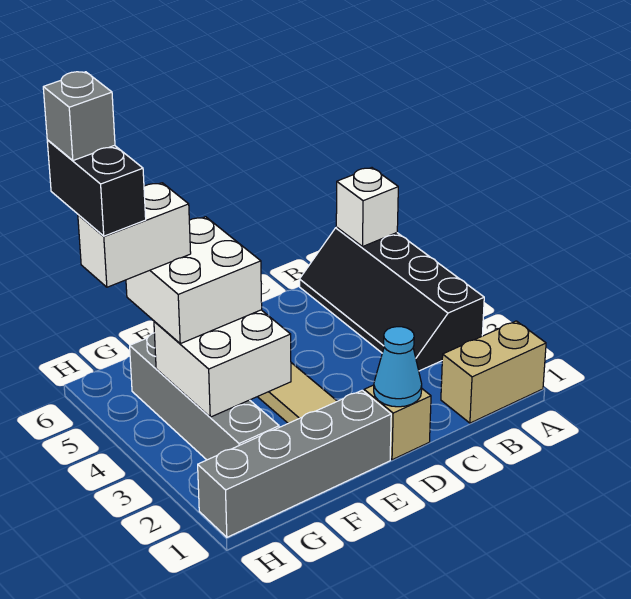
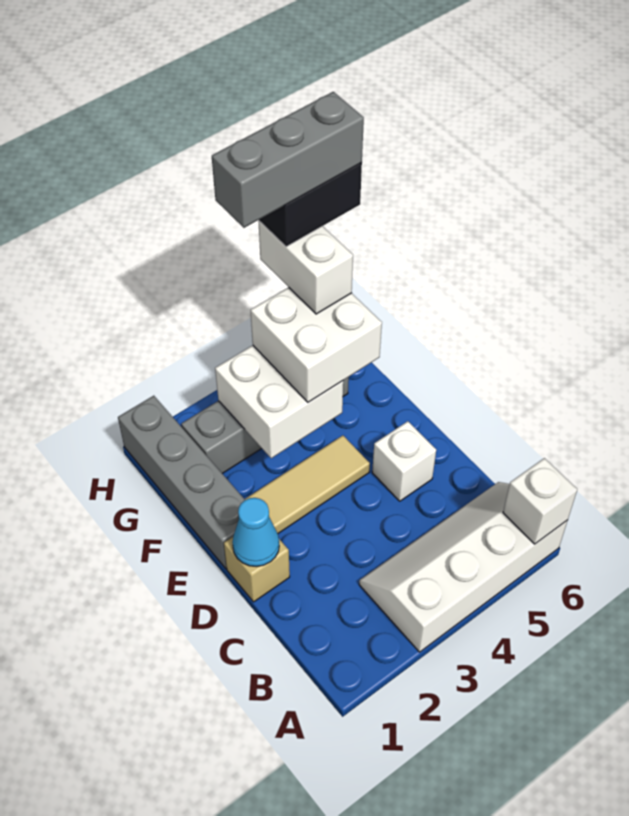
tan 1x2 brick [441,321,546,423] -> none
black 2x4 slope [300,227,484,371] -> white 2x4 slope [359,482,568,652]
none -> white 1x1 brick [372,421,436,501]
grey 1x1 brick [43,72,115,160] -> grey 1x3 brick [212,92,364,228]

